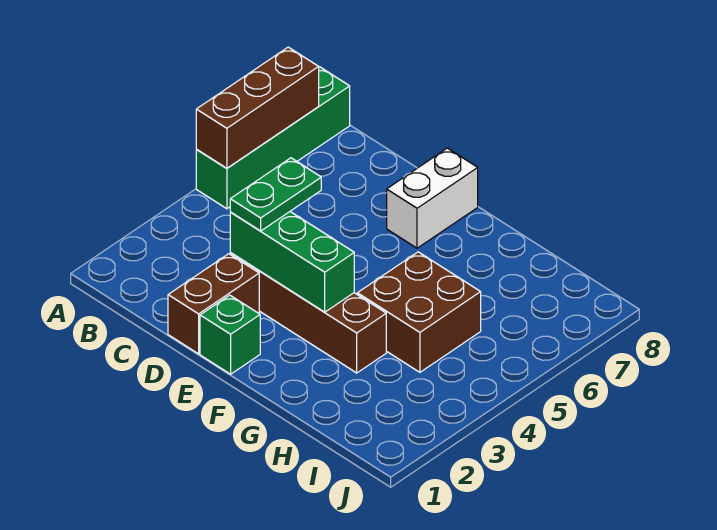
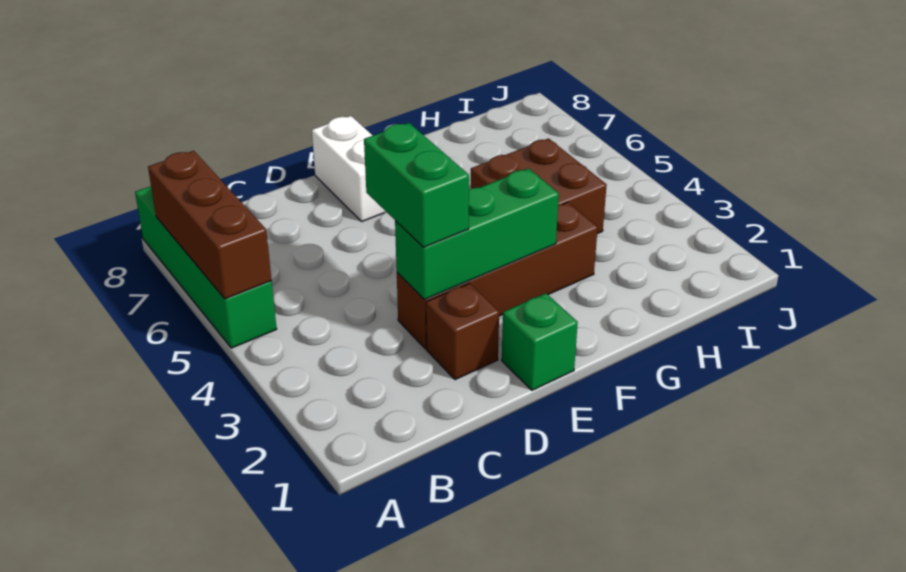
brown 1x2 brick [168,254,259,354] -> brown 1x1 brick [426,283,499,380]
green 1x2 plate [230,158,321,231] -> green 1x2 brick [364,123,469,248]

